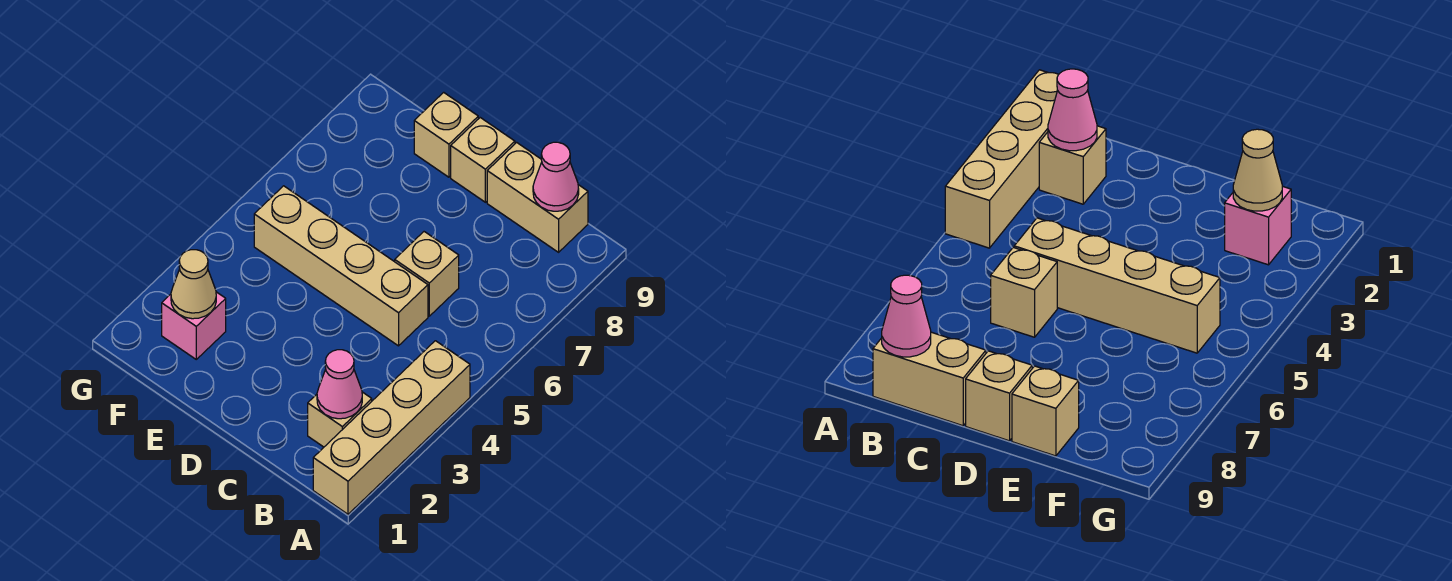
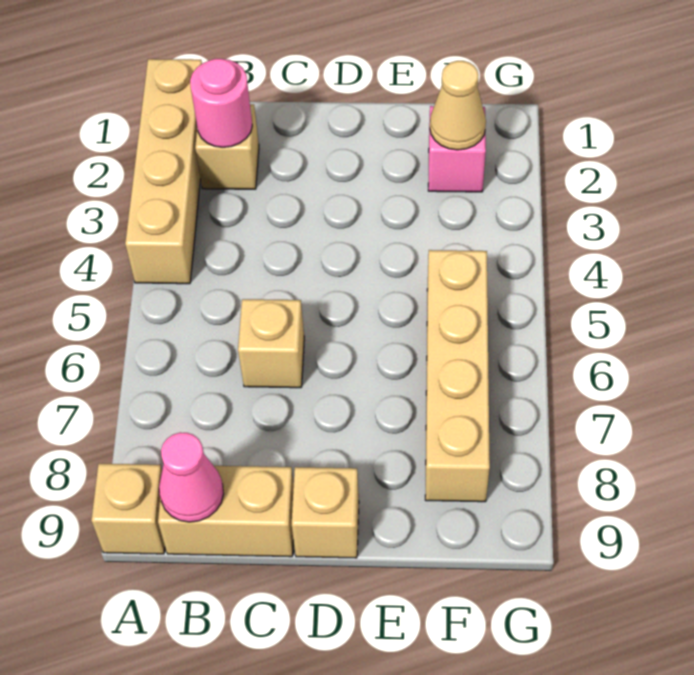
pink 1x1 cone [317,350,362,419] -> pink 1x1 round brick [190,59,252,147]
tan 1x4 brick [254,186,428,346] -> tan 1x4 brick turned to [425,250,490,502]
tan 1x1 brick [414,92,478,177] -> tan 1x1 brick moved to [91,464,165,554]

